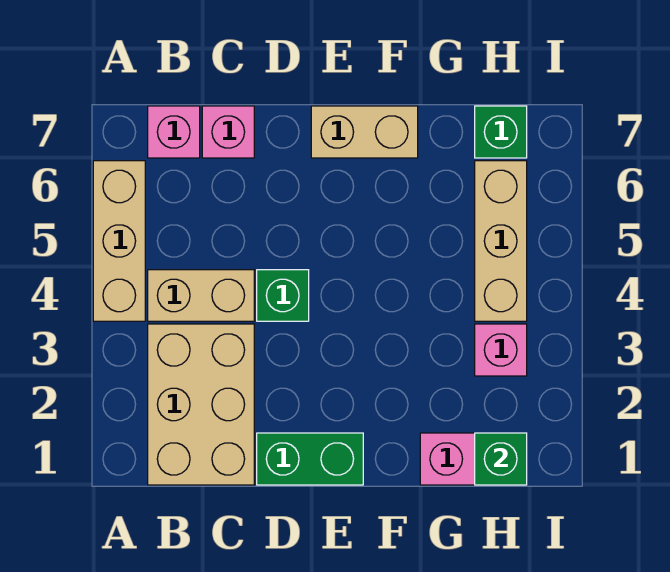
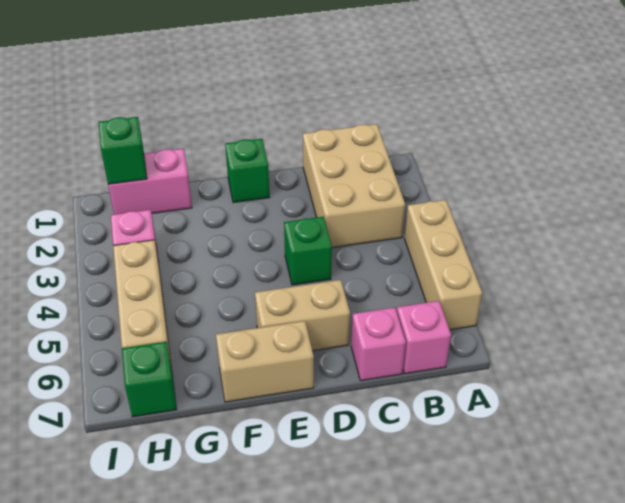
tan 1x2 brick [148,270,254,321] -> tan 1x2 brick moved to [255,280,350,351]
green 1x2 brick [257,433,363,485] -> green 1x1 brick [225,139,270,203]

